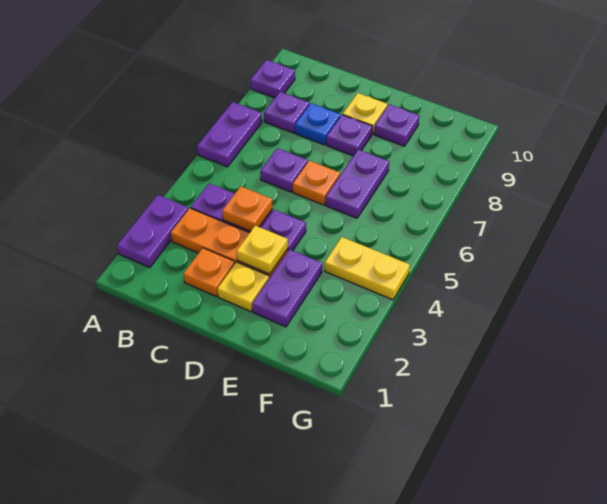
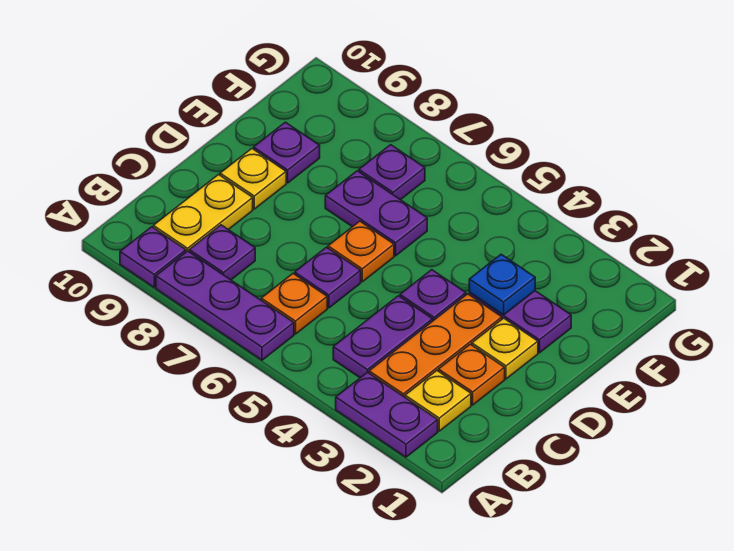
purple 1x2 plate [197,102,262,167] -> purple 1x3 plate [156,251,294,360]
orange 1x1 plate [223,186,272,231] -> orange 1x1 plate moved to [261,274,327,334]
blue 1x1 plate [295,103,340,145] -> blue 1x1 plate moved to [469,254,535,315]
yellow 1x1 plate [237,226,288,274] -> yellow 1x1 plate moved to [405,371,471,431]
purple 1x1 plate [326,115,372,156] -> purple 1x1 plate moved to [359,145,425,200]
yellow 1x2 plate [325,237,410,300] -> yellow 1x2 plate moved to [153,175,253,252]

